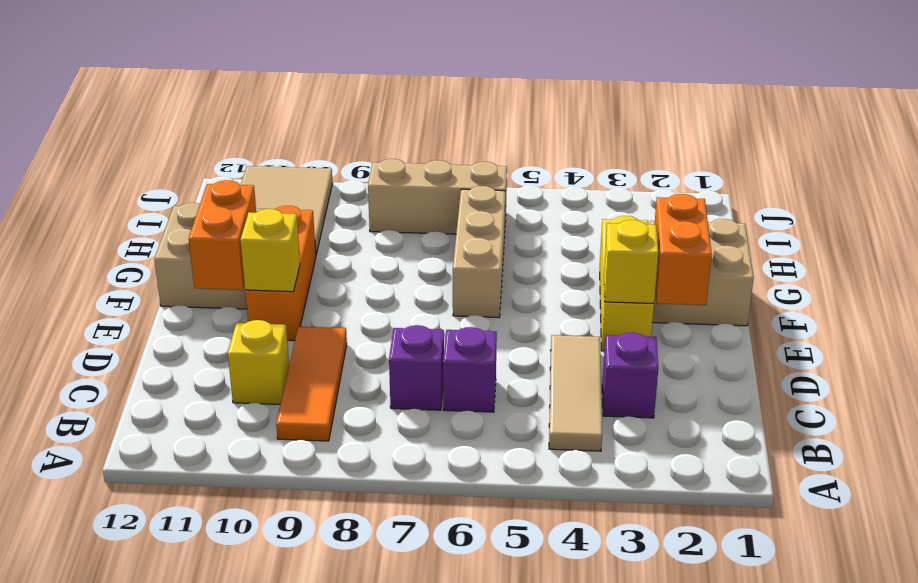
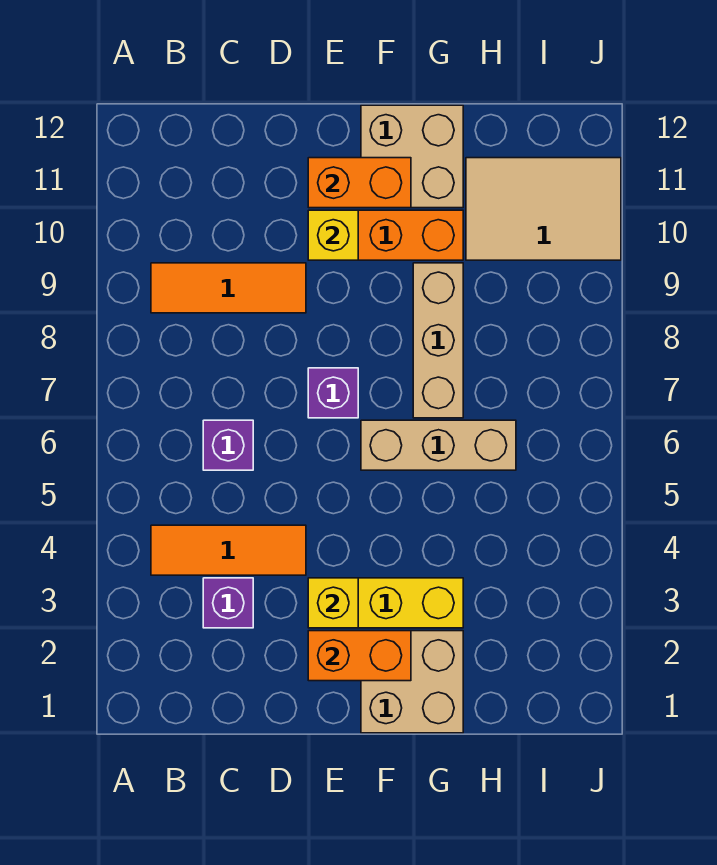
tan 1x3 tile [549,335,602,451] -> orange 1x3 tile [151,525,306,575]
purple 1x1 brick [389,325,444,410] -> purple 1x1 brick moved to [308,368,358,418]
yellow 1x1 brick [228,320,289,404] -> none
tan 1x3 brick [368,159,507,234] -> tan 1x3 brick moved to [413,263,463,418]

